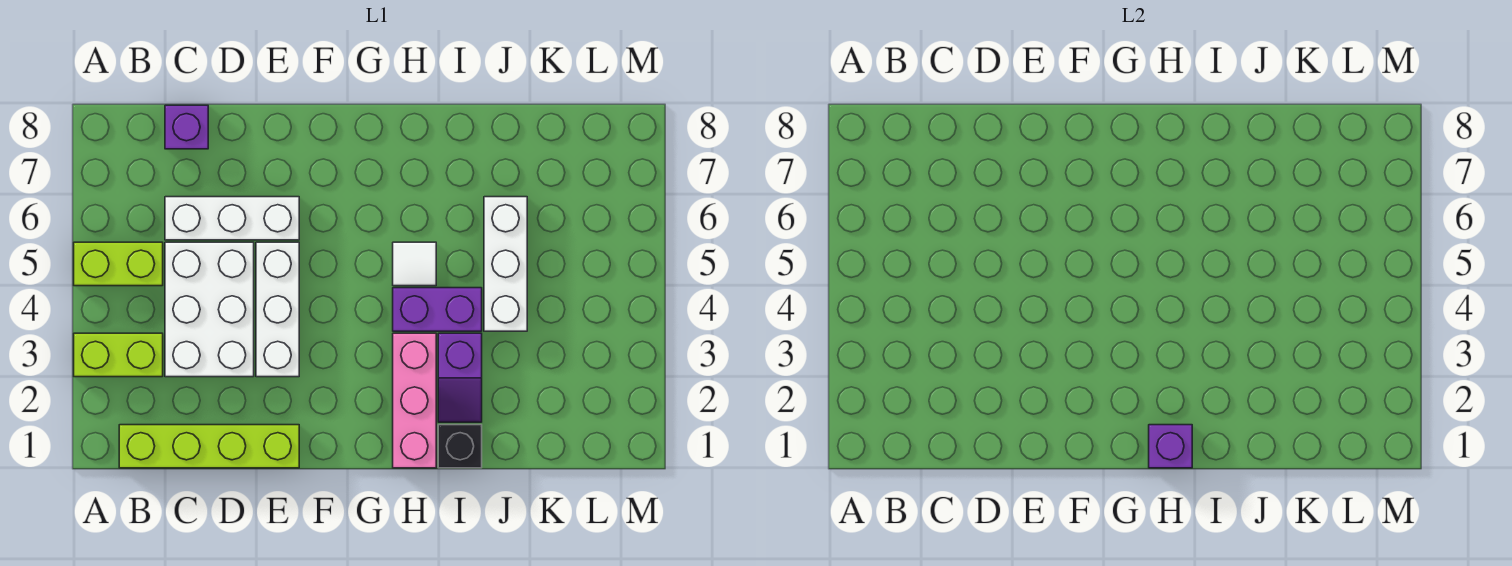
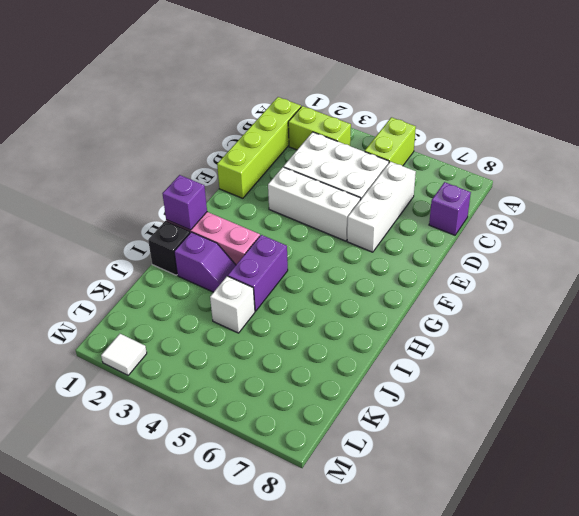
lime 1x2 brick [74,333,163,377] -> lime 1x2 brick turned to [288,106,351,150]
white 1x1 tile [393,242,436,286] -> white 1x1 tile moved to [101,334,147,375]
purple 1x2 slope [438,333,482,422] -> purple 1x2 slope turned to [174,232,236,292]
white 1x3 brick [484,197,527,331] -> white 1x1 brick [210,276,255,333]

